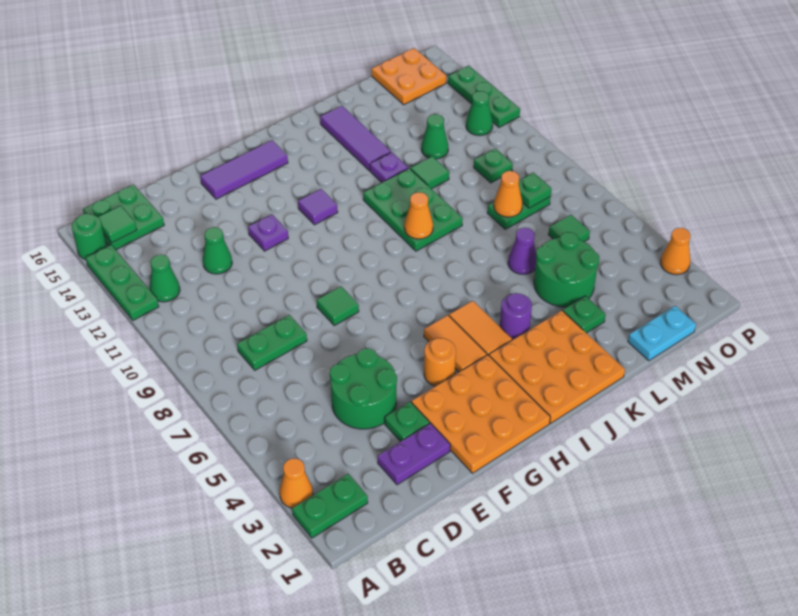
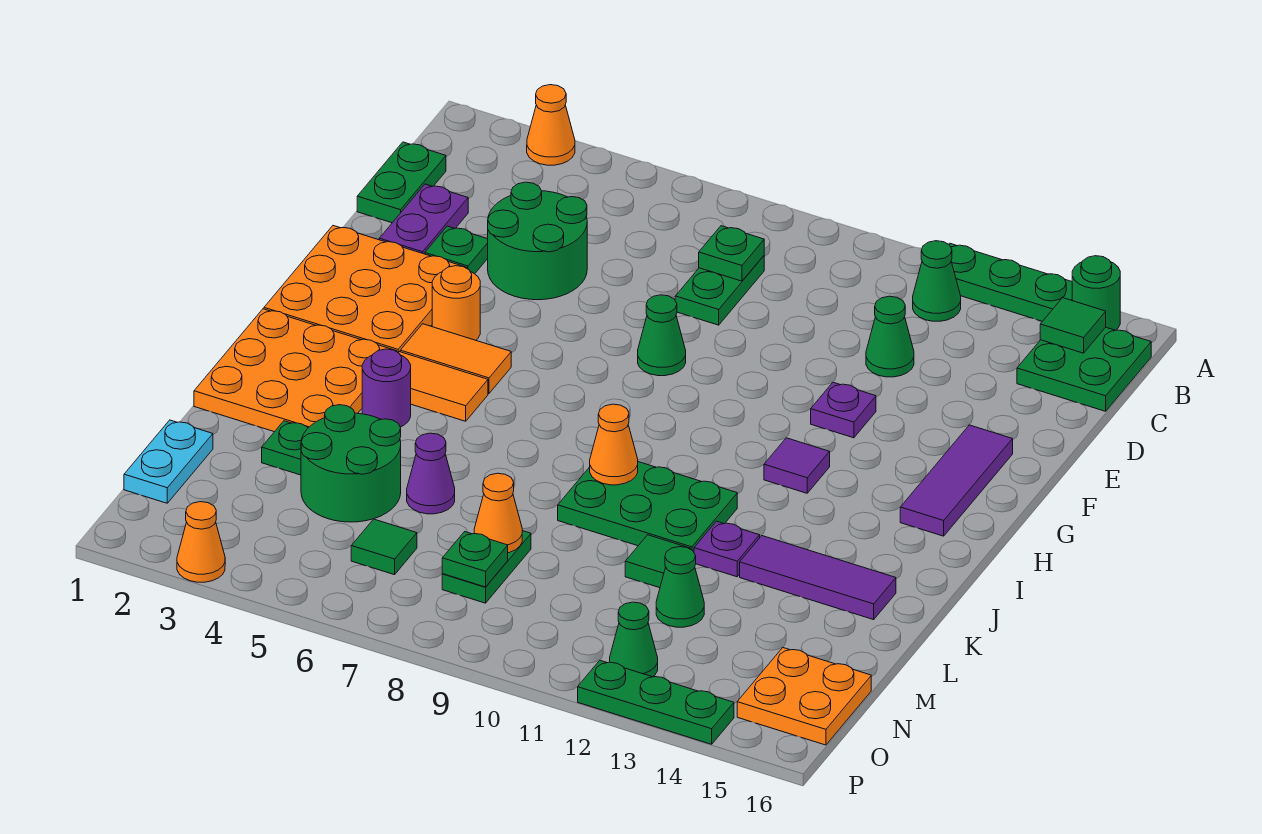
green 1x2 plate [292,474,368,538] -> green 1x2 plate moved to [357,142,446,223]
green 1x1 tile [317,286,359,326] -> green 1x1 cone [638,295,686,376]
green 1x1 plate [474,148,513,183] -> green 1x1 plate moved to [699,226,764,281]

